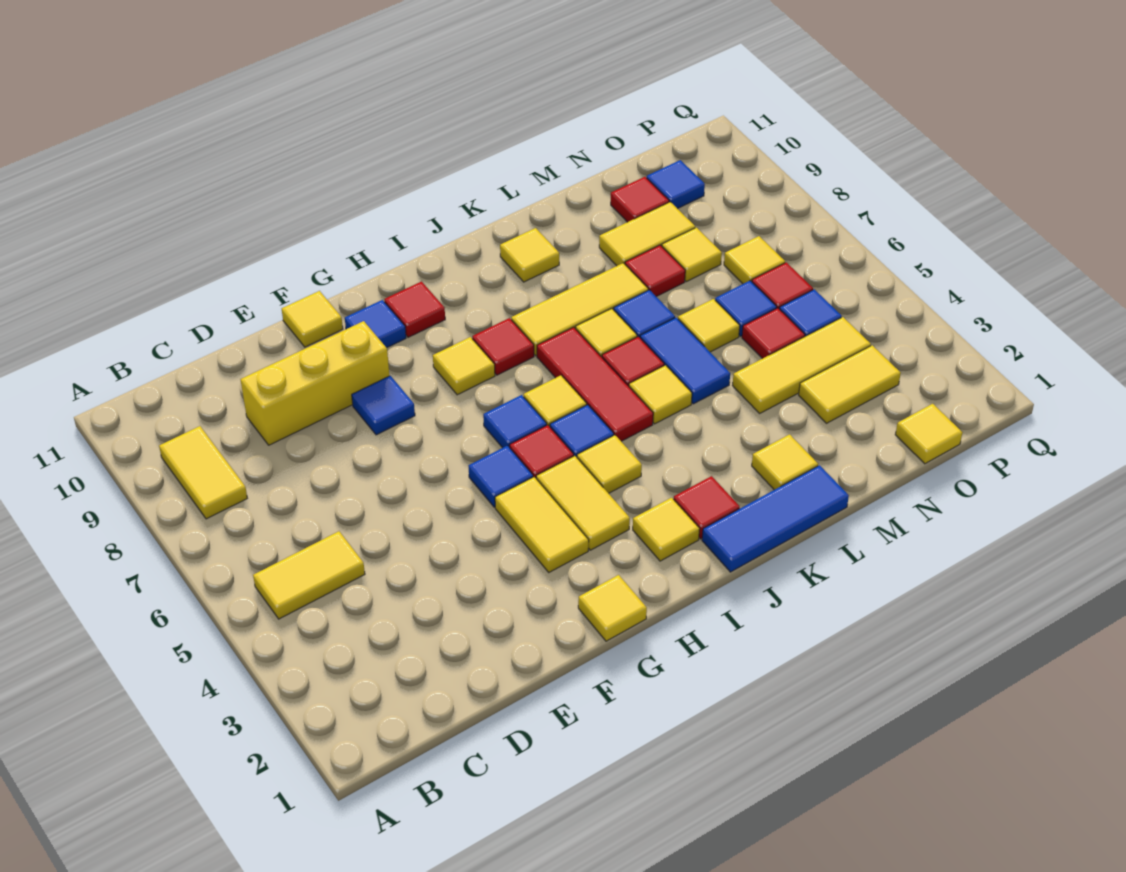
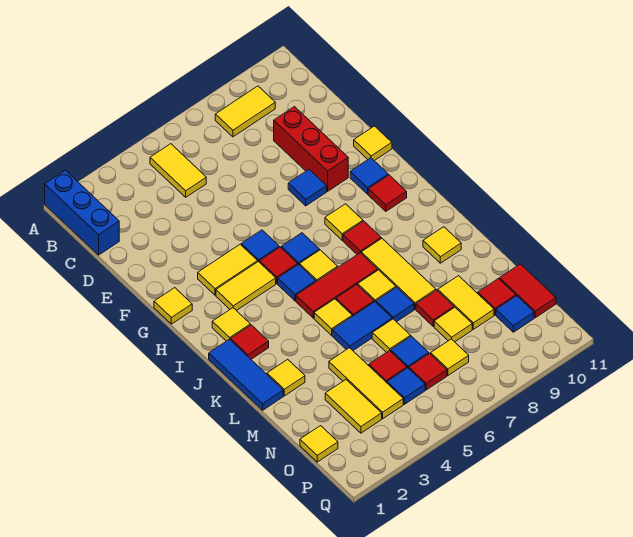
none -> blue 1x3 brick [45,170,119,255]
yellow 1x3 brick [241,321,389,445] -> red 1x3 brick [274,107,348,191]
yellow 1x1 tile [577,435,642,493] -> none
none -> red 1x2 tile [500,264,556,318]

